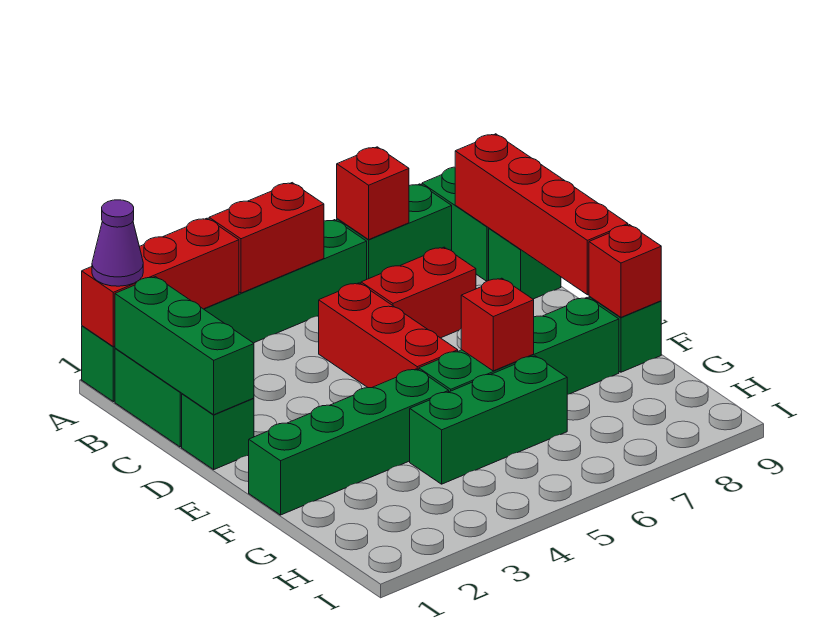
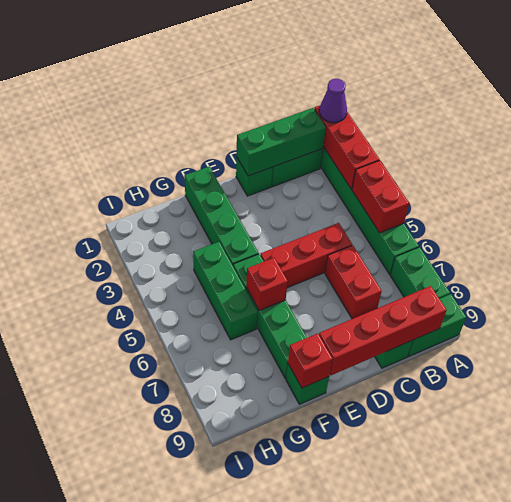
red 1x1 brick [337,147,409,239] -> none

